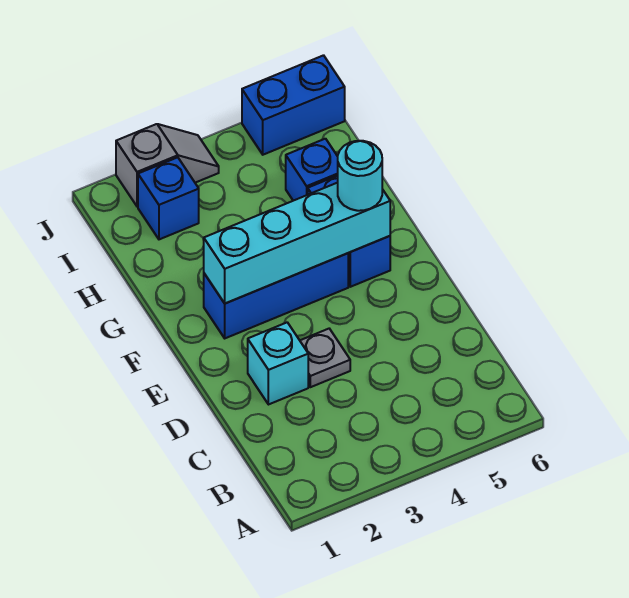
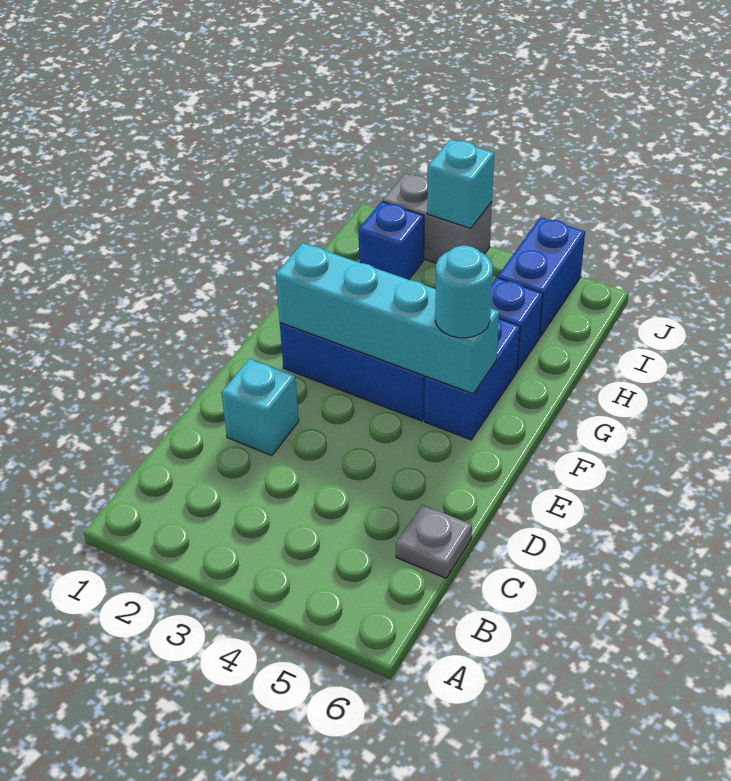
grey 1x1 plate [300,329,350,387] -> grey 1x1 plate moved to [396,505,472,578]
grey 1x2 slope [116,124,219,207] -> grey 1x2 brick [383,174,492,263]
none -> cyan 1x1 brick [427,139,494,228]
blue 1x2 brick [242,55,345,155] -> blue 1x2 brick turned to [498,217,585,337]

